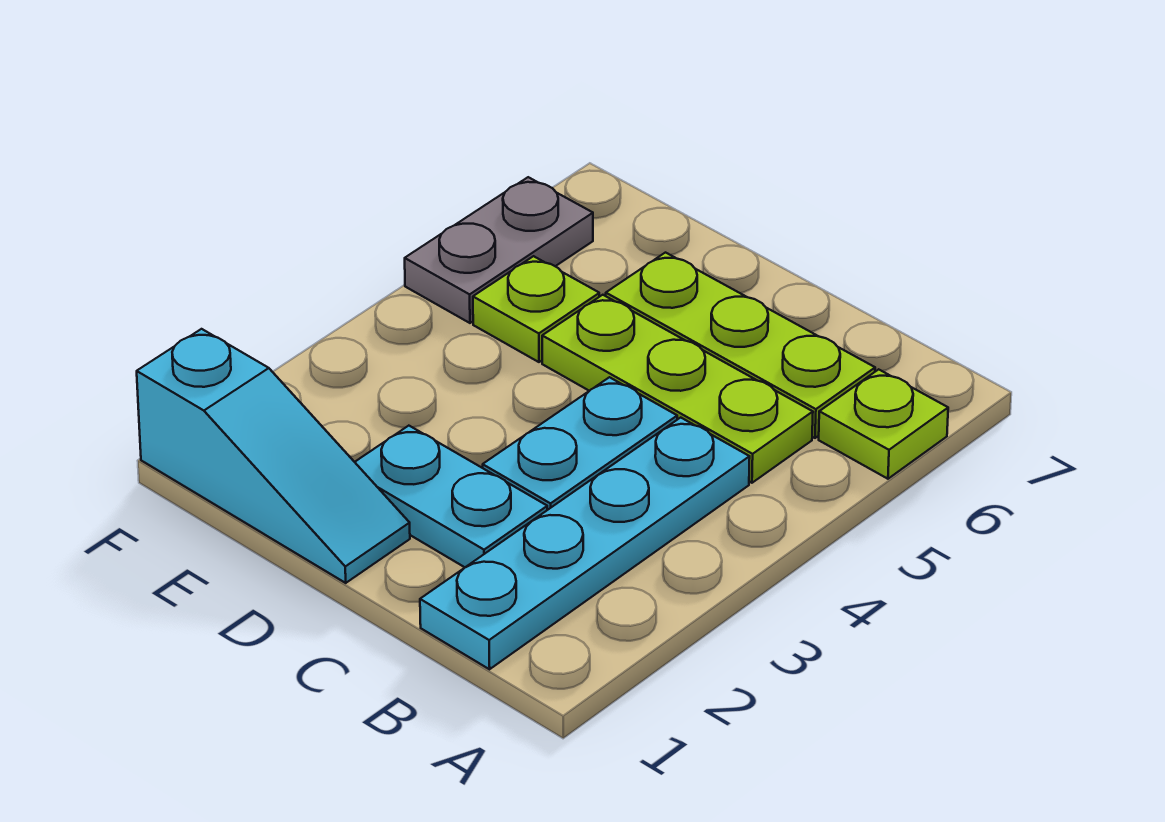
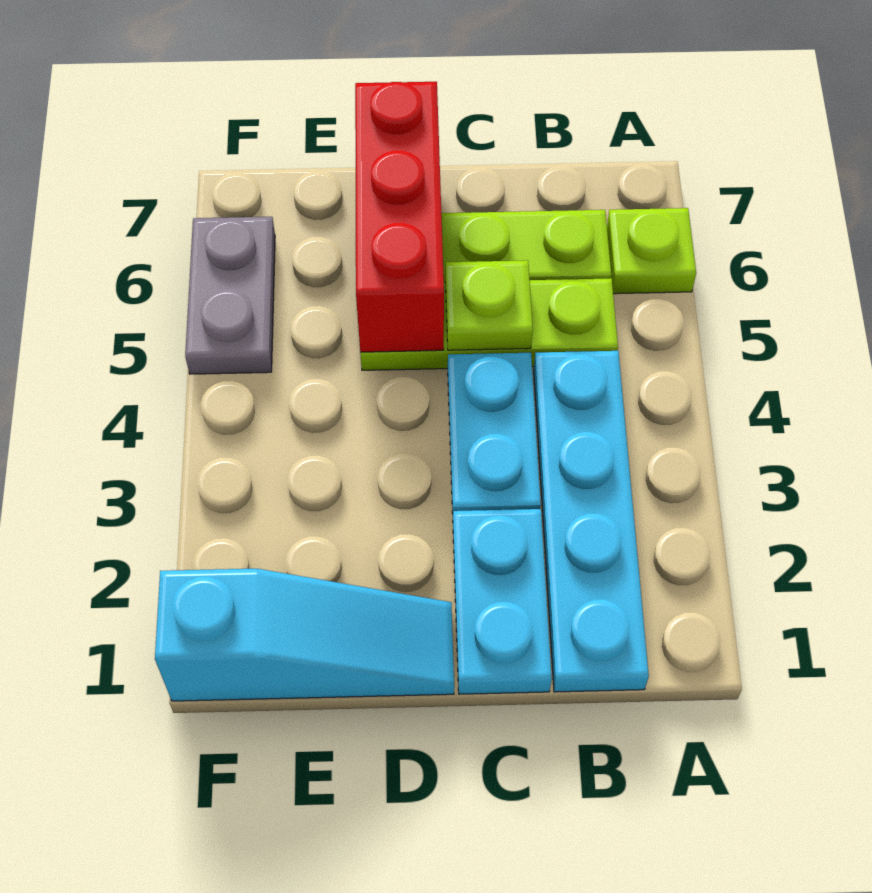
cyan 1x2 plate [355,426,547,567] -> cyan 1x2 plate turned to [453,509,552,694]
none -> red 1x3 brick [355,82,444,352]
lime 1x1 plate [473,256,599,362] -> lime 1x1 plate moved to [445,260,533,350]

